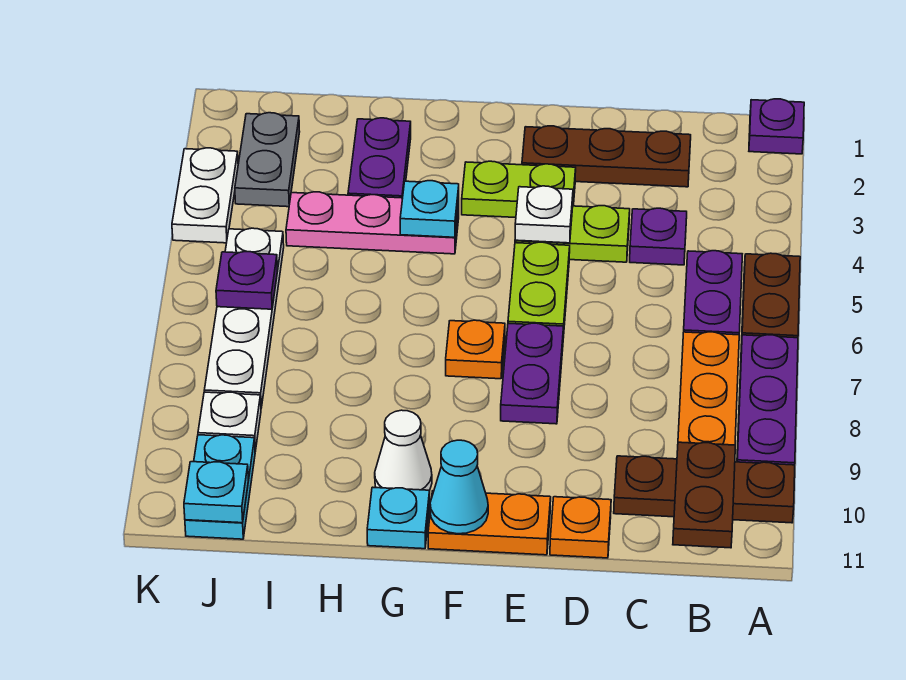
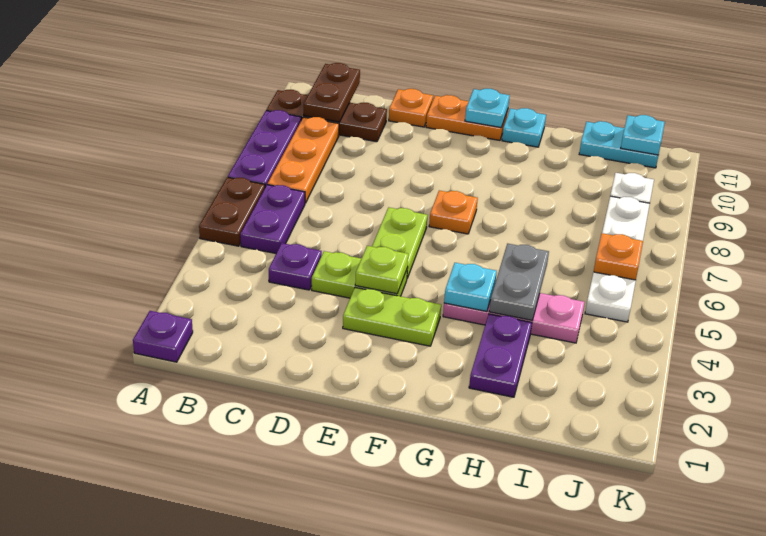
brown 1x3 plate [522,126,691,187] -> none
white 1x1 plate [515,186,573,243] -> lime 1x1 plate [355,246,408,294]
purple 1x2 plate [501,323,564,424] -> none
cyan 1x1 cone [430,440,488,534] -> cyan 1x1 plate [465,89,510,127]
white 1x1 cone [375,410,432,490] -> none
grey 1x2 plate [235,113,300,207] -> grey 1x2 plate moved to [489,244,549,320]
purple 1x1 plate [216,252,278,309] -> orange 1x1 plate [594,233,643,280]
cyan 1x2 plate [185,435,255,539] -> cyan 1x2 plate turned to [579,121,658,168]
white 1x2 plate [172,148,238,243] -> none

